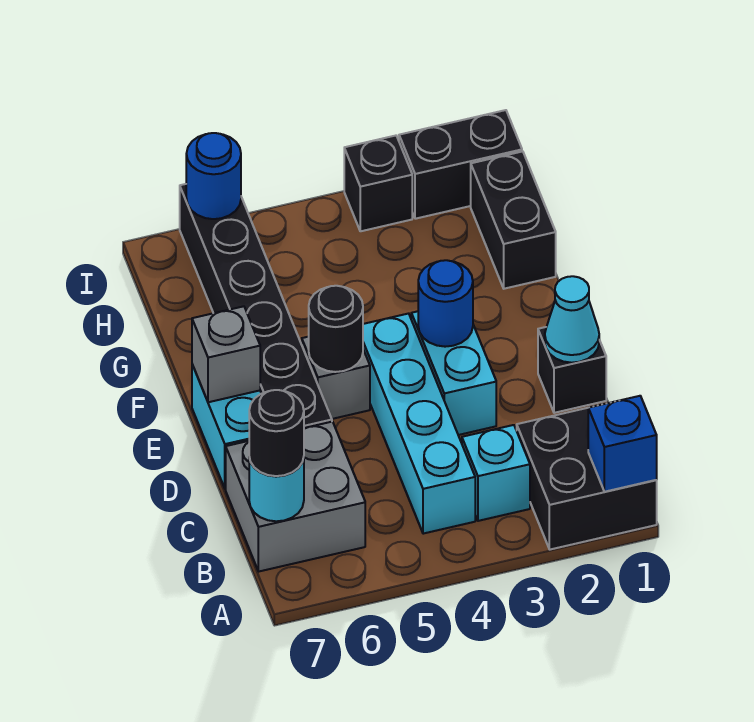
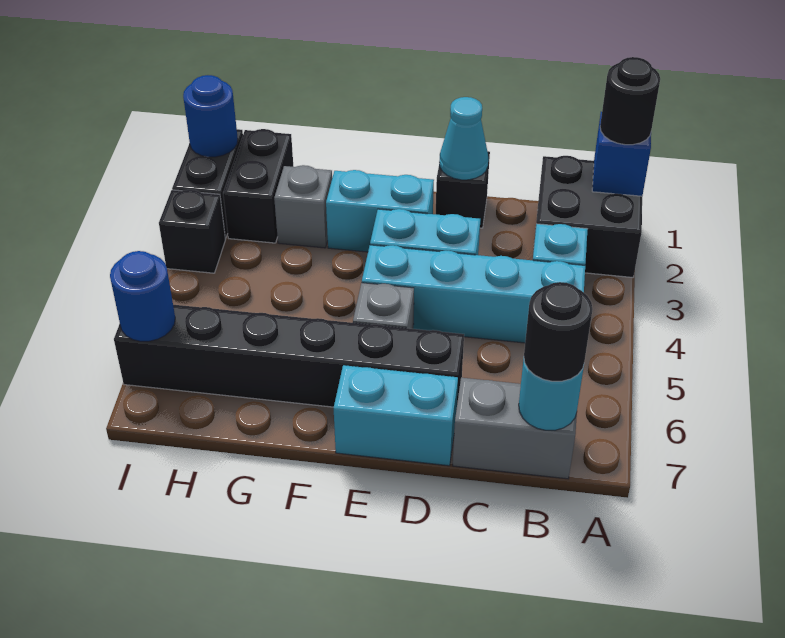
grey 2x2 brick [226,422,365,571] -> grey 1x2 brick [453,378,577,479]
none -> cyan 1x2 brick [326,170,434,252]
blue 1x1 round brick [418,260,473,347] -> blue 1x1 round brick moved to [183,75,238,157]
black 1x1 round brick [309,286,363,372] -> black 1x1 round brick moved to [600,57,660,145]
grey 1x1 brick [192,306,260,402] -> grey 1x1 brick moved to [274,165,332,248]
black 1x2 brick [471,151,556,289] -> black 1x2 brick turned to [223,129,293,243]

